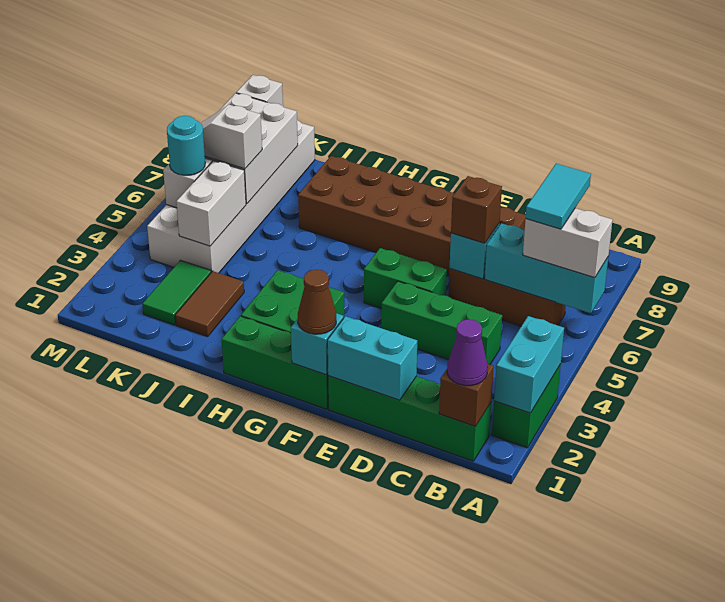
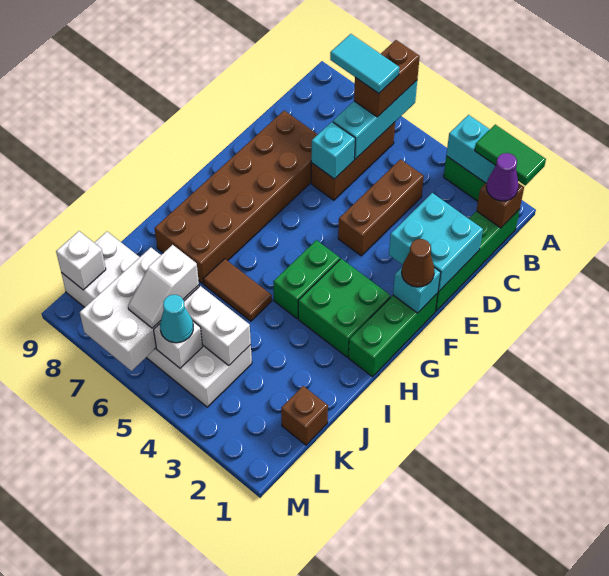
white 1x2 brick [523,208,613,278] -> brown 1x2 brick [354,40,420,117]
green 1x3 brick [381,281,502,364] -> brown 1x3 brick [338,159,424,256]
cyan 1x2 brick [327,316,417,400] -> cyan 2x2 brick [389,193,483,291]
brown 1x1 brick [451,176,502,243] -> brown 1x1 brick moved to [281,386,328,445]
green 1x2 brick [364,248,447,309] -> green 1x2 brick moved to [273,240,340,319]
brown 1x2 tile [175,271,244,337] -> brown 1x2 tile moved to [204,259,272,321]
green 1x2 tile [142,260,211,325] -> green 1x2 tile moved to [475,125,546,185]
white 2x3 brick [205,93,298,204] -> white 2x3 brick turned to [80,248,199,371]
cyan 1x1 round brick [167,116,205,175] -> cyan 1x1 cone [160,295,193,343]

